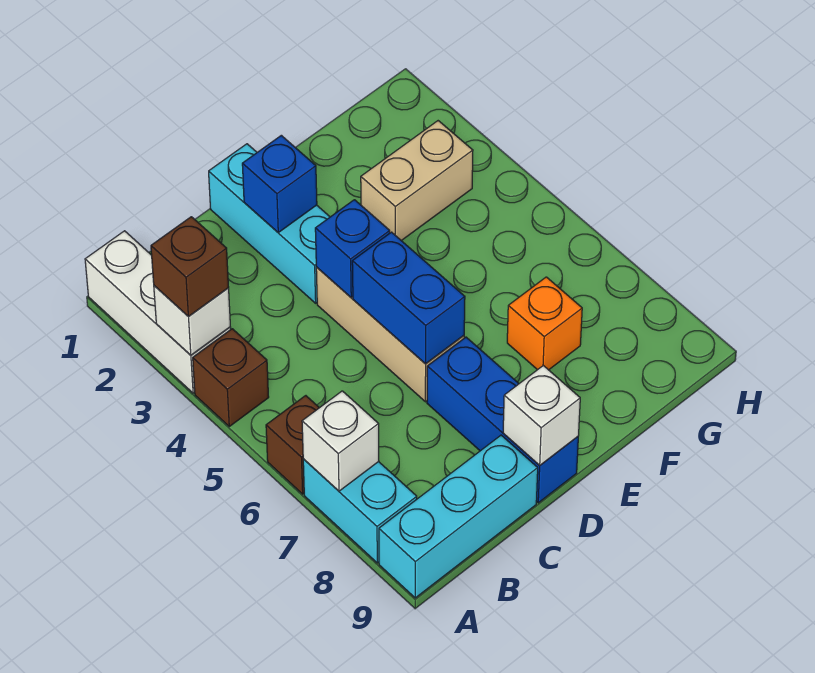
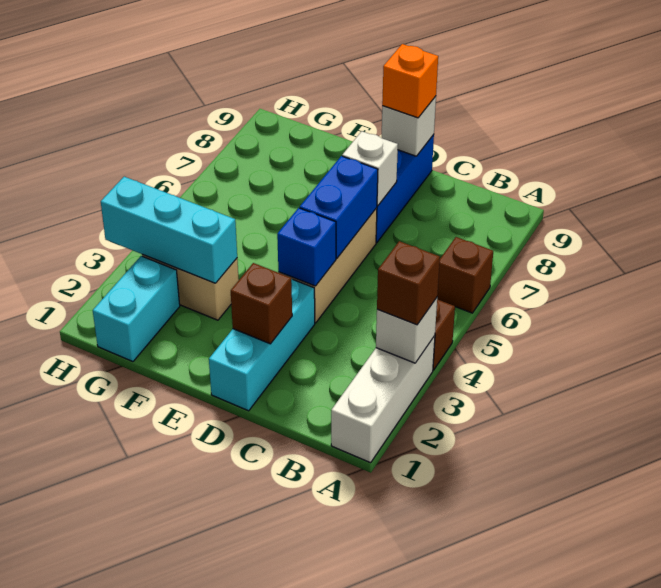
cyan 1x2 brick [303,459,417,563] -> cyan 1x2 brick moved to [93,256,180,362]
white 1x1 brick [302,391,379,491] -> white 1x1 brick moved to [342,131,398,206]
cyan 1x3 brick [379,435,538,598] -> cyan 1x3 brick moved to [101,177,237,283]
blue 1x1 brick [242,135,317,232] -> brown 1x1 brick [231,263,292,344]
orange 1x1 brick [507,277,582,370] -> orange 1x1 brick moved to [382,44,438,118]

